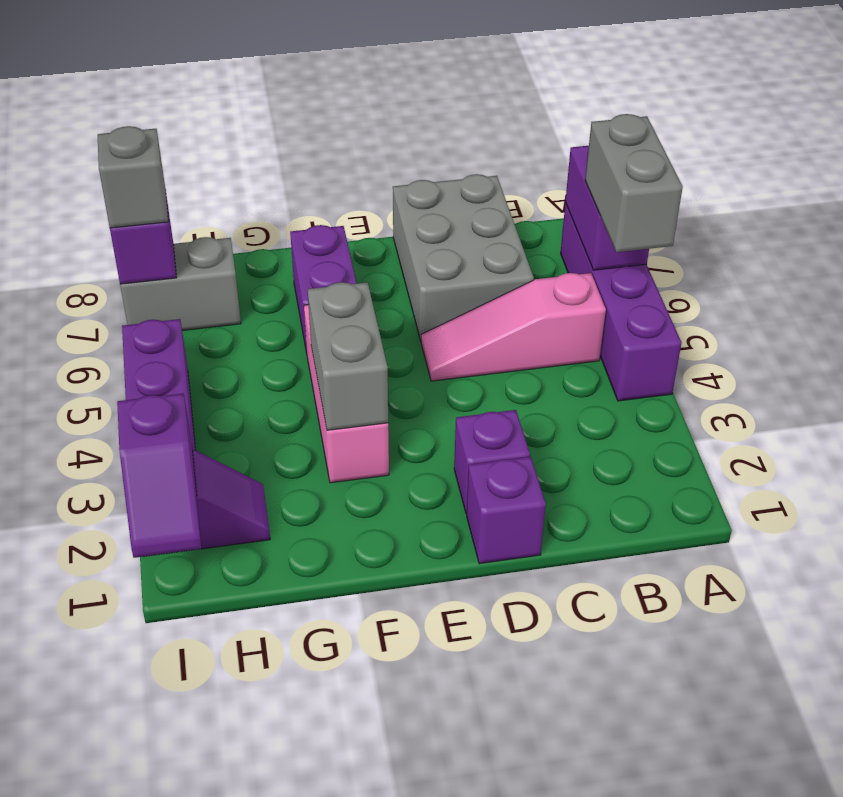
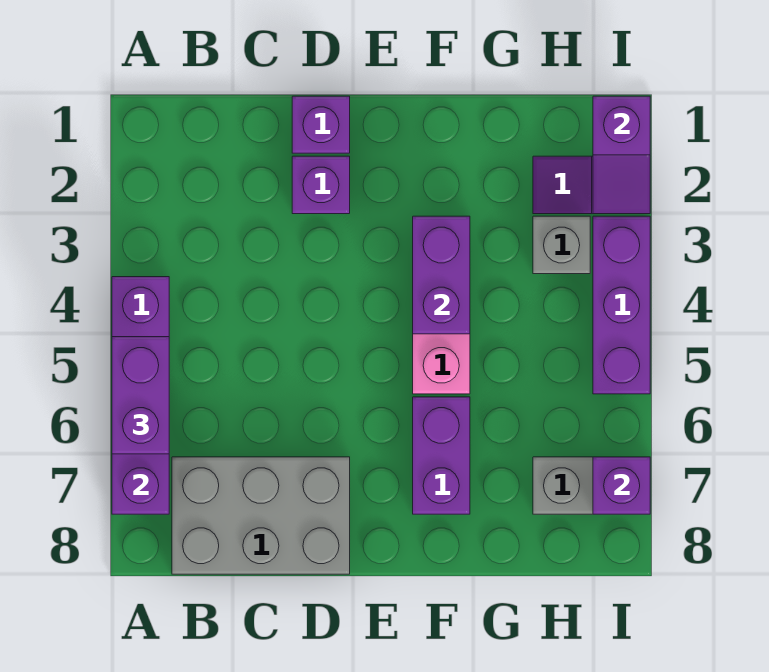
grey 1x2 brick [585,114,683,252] -> purple 1x2 brick [112,337,169,454]
pink 1x3 slope [421,273,606,381] -> none
grey 2x3 brick [393,174,534,341] -> grey 2x3 brick turned to [172,457,350,574]
grey 1x2 brick [308,282,388,430] -> purple 1x2 brick [413,216,470,334]
purple 1x2 slope [117,393,201,558] -> purple 1x2 slope turned to [593,96,650,214]
grey 1x1 brick [98,126,168,228] -> grey 1x1 brick moved to [533,216,590,274]

